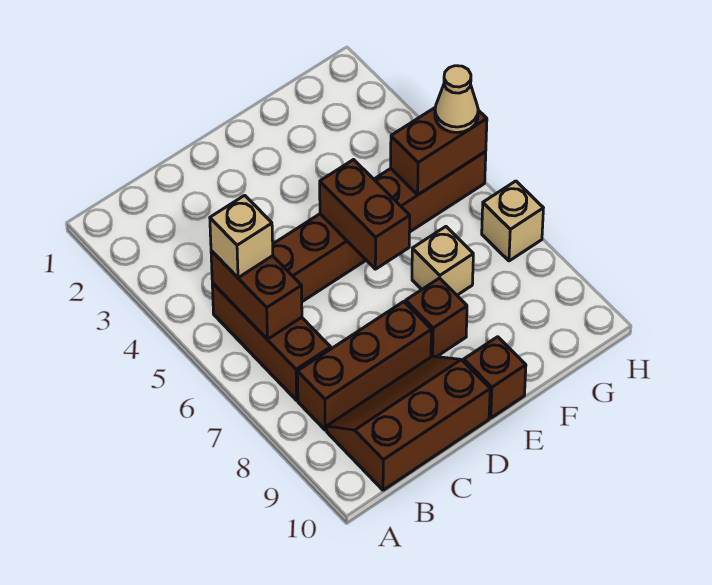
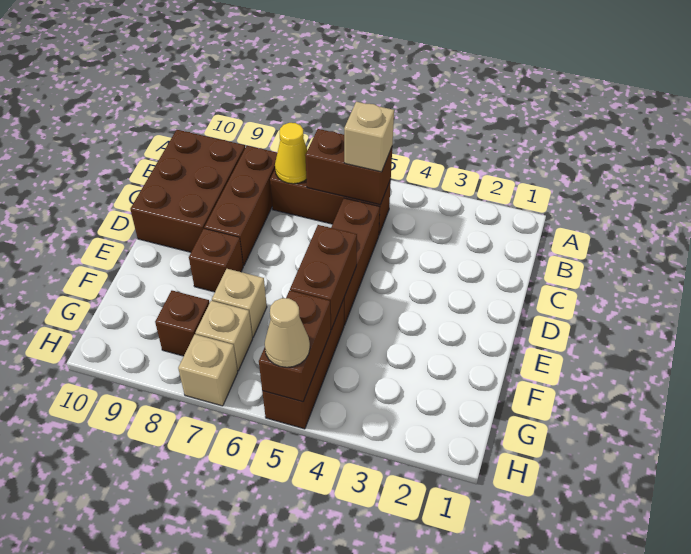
none -> yellow 1x1 cone [275,123,308,184]
brown 2x3 slope [327,356,490,490] -> brown 2x3 brick [130,130,245,252]
brown 1x2 brick [320,160,410,269] -> brown 1x2 brick turned to [290,225,357,329]
brown 1x1 brick [464,337,526,418] -> brown 1x1 brick moved to [155,291,209,356]
none -> tan 1x1 brick [196,301,253,371]

